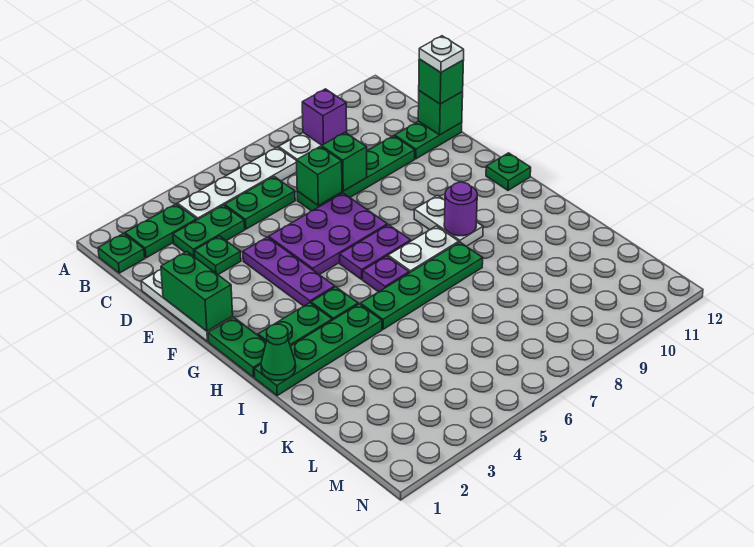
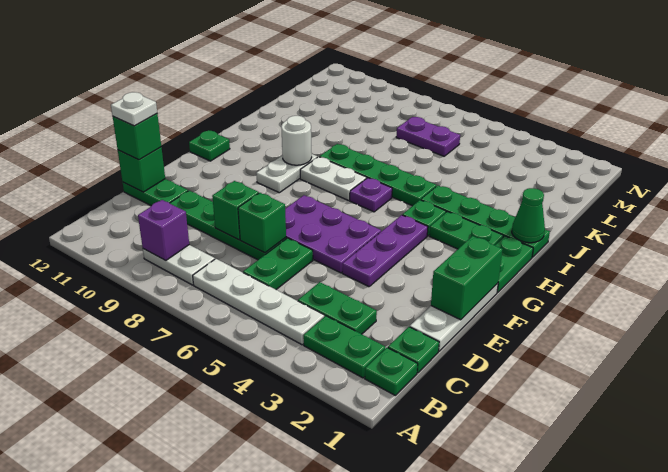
green 1x2 plate [225,177,295,229] -> green 1x2 plate turned to [243,238,313,290]
green 1x1 plate [195,236,241,274] -> green 1x1 plate moved to [388,327,439,373]
purple 1x2 plate [340,225,411,279] -> purple 1x2 plate moved to [396,117,460,156]
purple 1x1 round brick [444,182,477,236] -> white 1x1 round brick [281,116,312,165]

